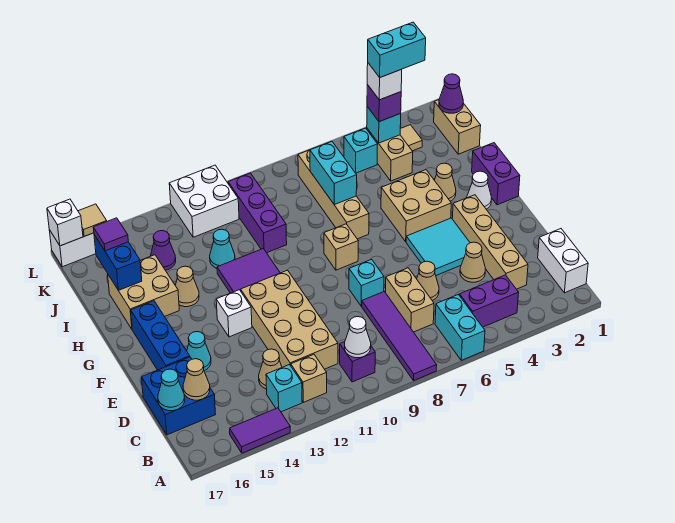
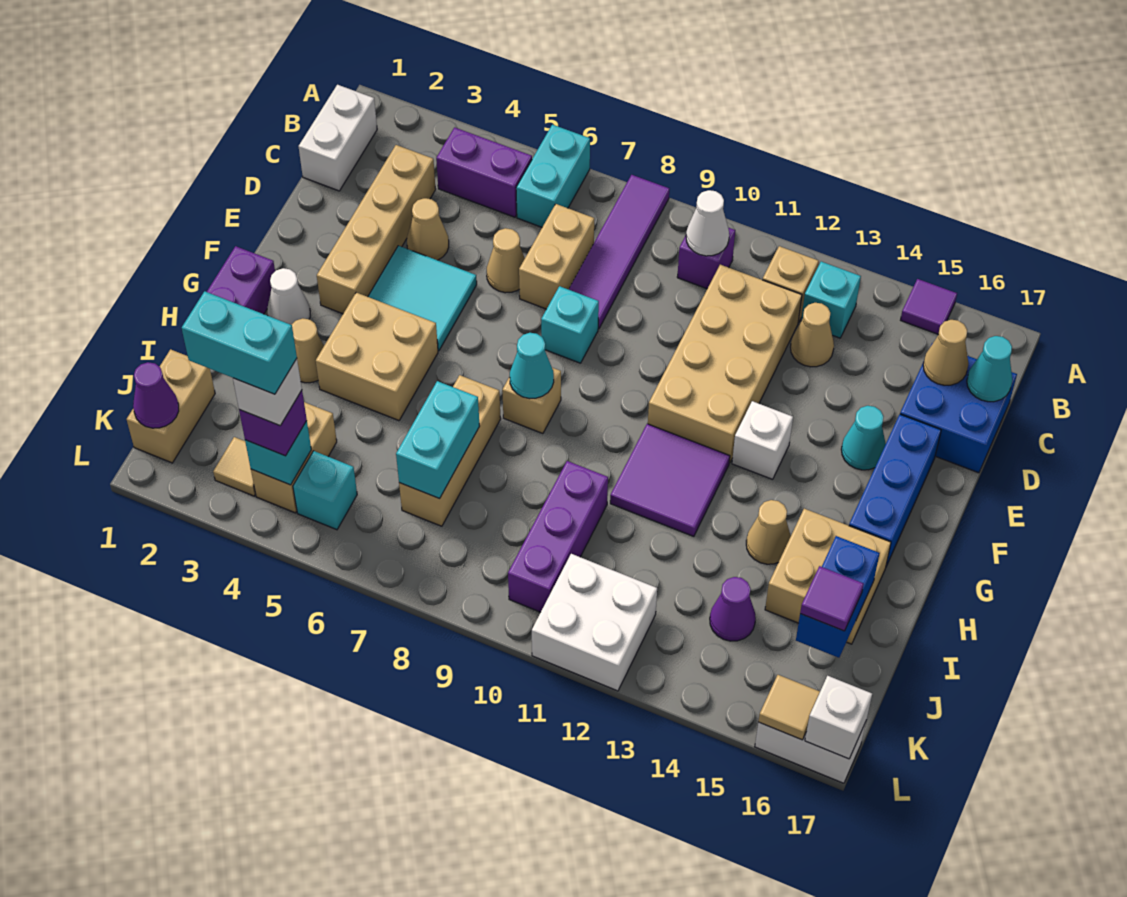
purple 1x2 tile [230,408,290,453] -> purple 1x1 tile [901,279,957,334]
tan 1x4 brick [298,150,369,239] -> tan 1x3 brick [399,375,501,526]
cyan 1x1 cone [210,229,235,268] -> cyan 1x1 cone moved to [510,333,554,399]

